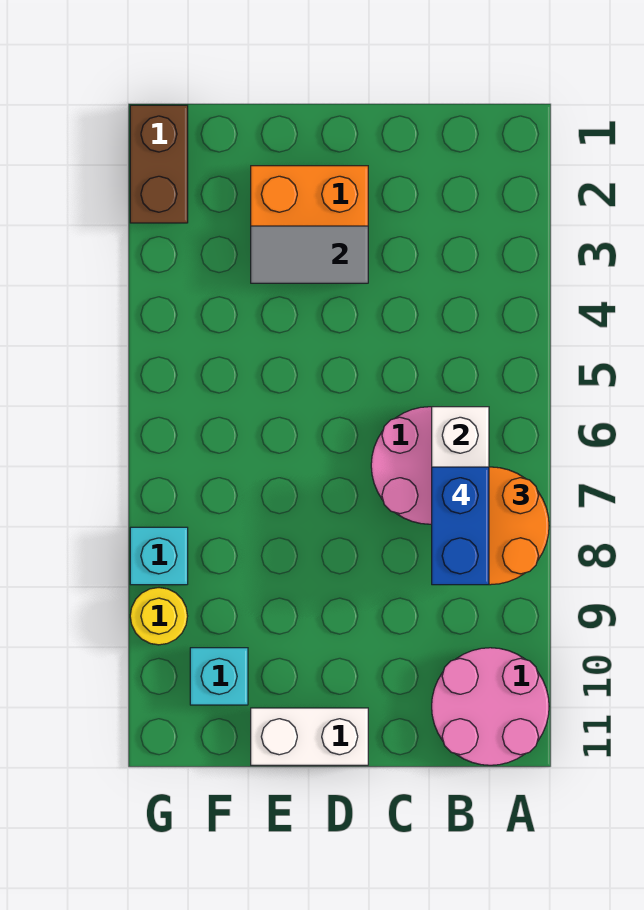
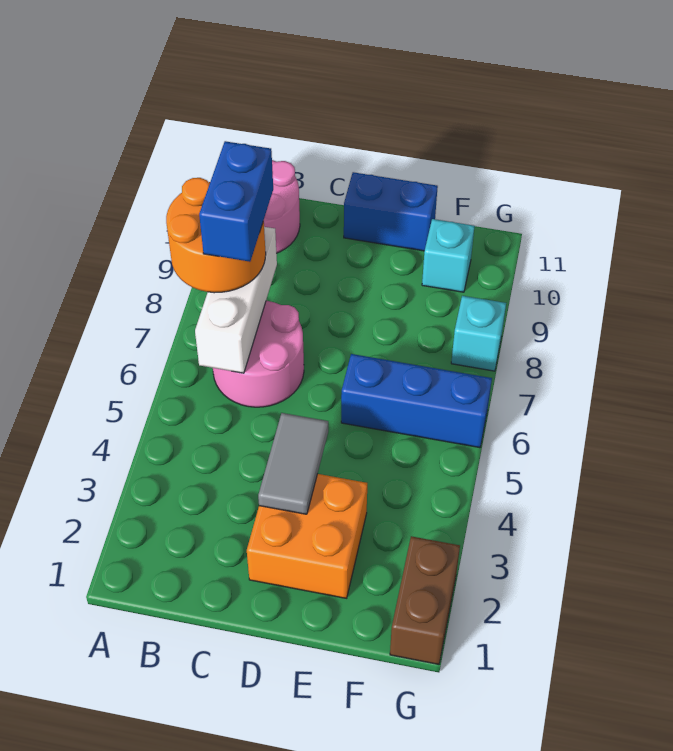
grey 1x2 tile [251,226,368,283] -> grey 1x2 tile turned to [258,413,328,514]
white 1x2 brick [251,708,368,765] -> blue 1x2 brick [344,172,438,251]
none -> blue 1x3 brick [341,354,492,448]
yellow 1x1 round brick [130,588,188,645] -> none

